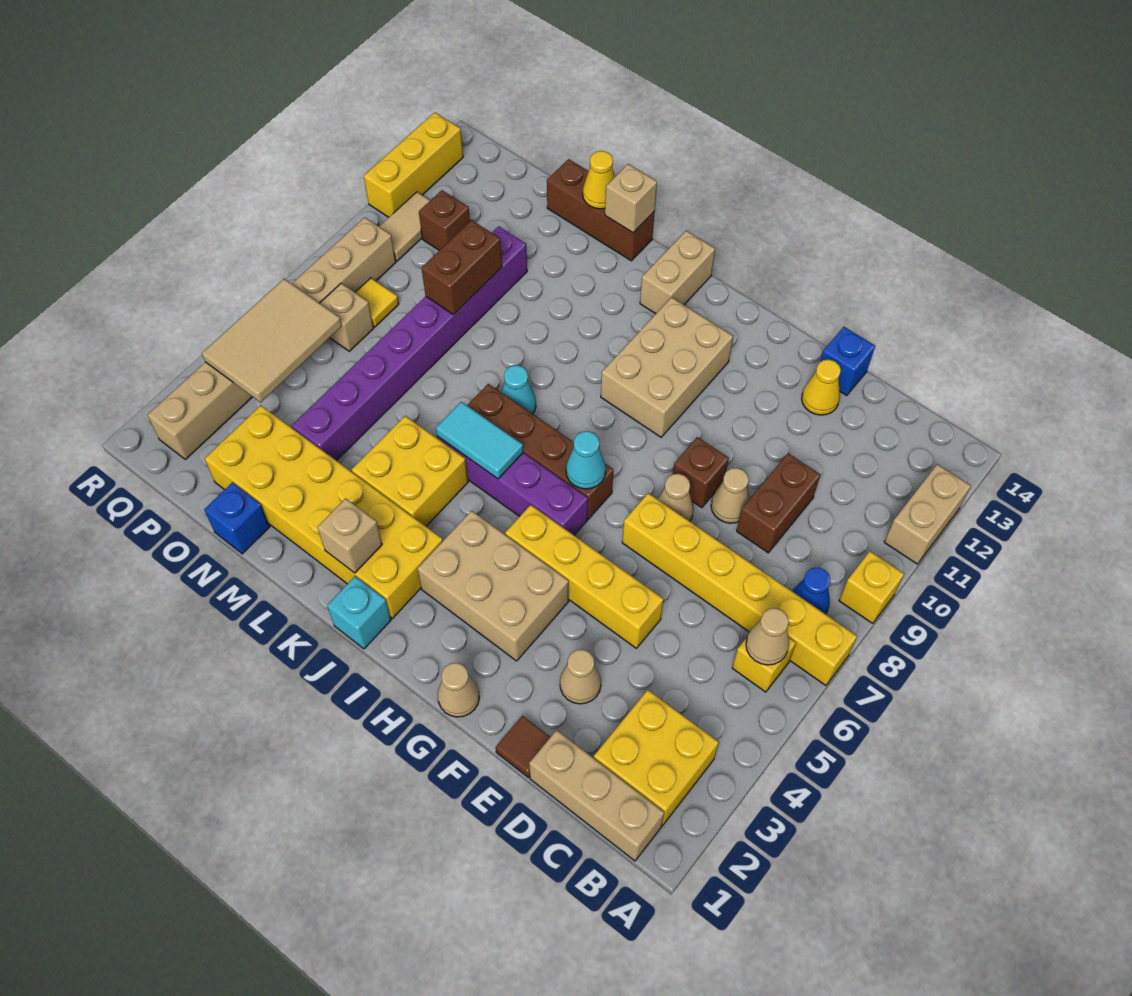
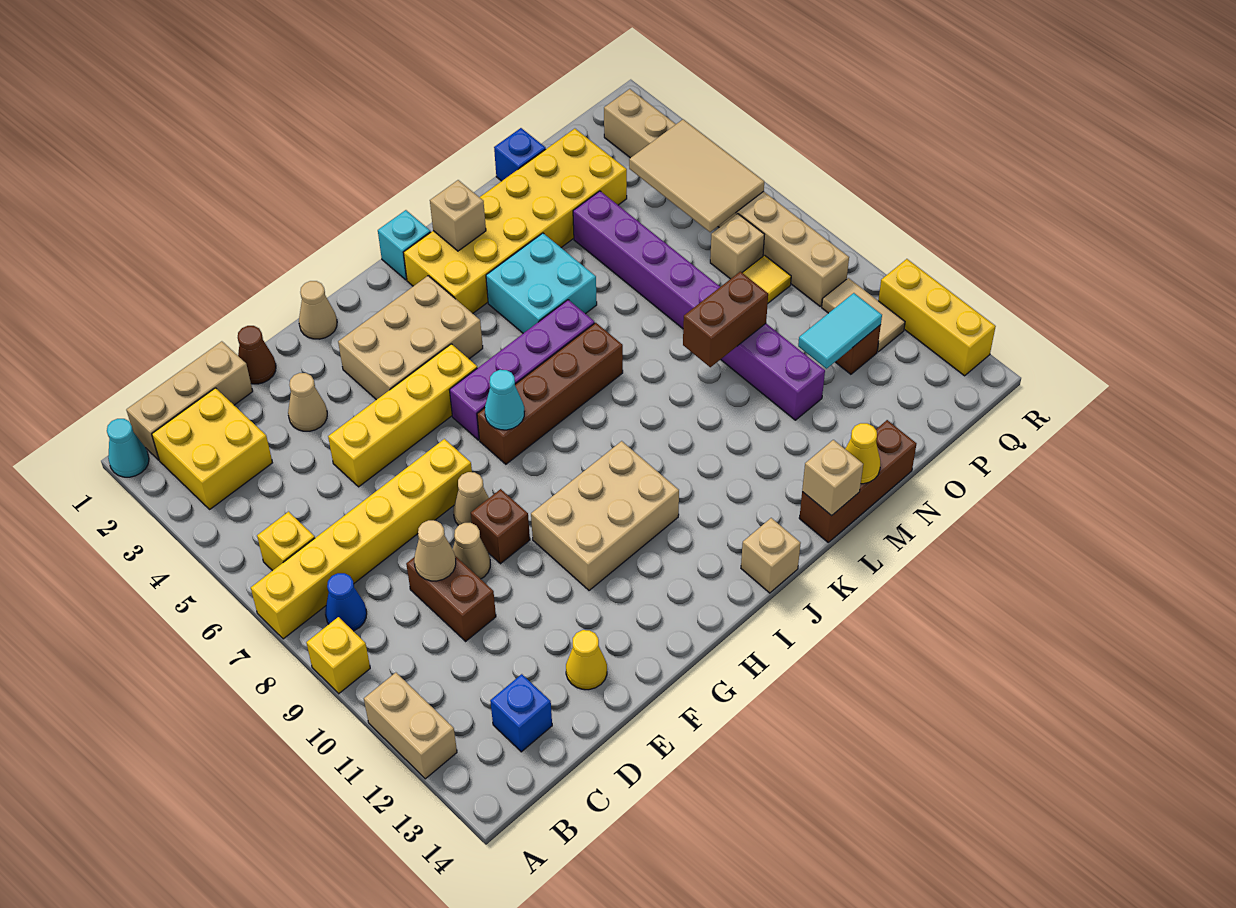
tan 1x1 cone [746,608,789,665] -> tan 1x1 cone moved to [414,520,456,581]
brown 1x1 tile [496,716,550,778] -> brown 1x1 cone [238,326,276,384]
blue 1x1 brick [820,327,875,396] -> blue 1x1 brick moved to [490,674,552,752]
tan 2x3 brick [601,297,733,437] -> tan 2x3 brick turned to [531,441,679,591]
cyan 1x2 tile [436,402,523,479] -> cyan 1x2 tile moved to [798,293,882,369]
tan 1x2 brick [640,231,715,314] -> tan 1x1 brick [741,518,801,593]
yellow 2x2 brick [352,416,468,526] -> cyan 2x2 brick [486,233,597,333]
cyan 1x1 cone [501,365,536,414] -> cyan 1x1 cone moved to [107,419,149,477]
brown 1x2 brick [422,220,502,315] -> brown 1x2 brick turned to [683,272,768,367]

